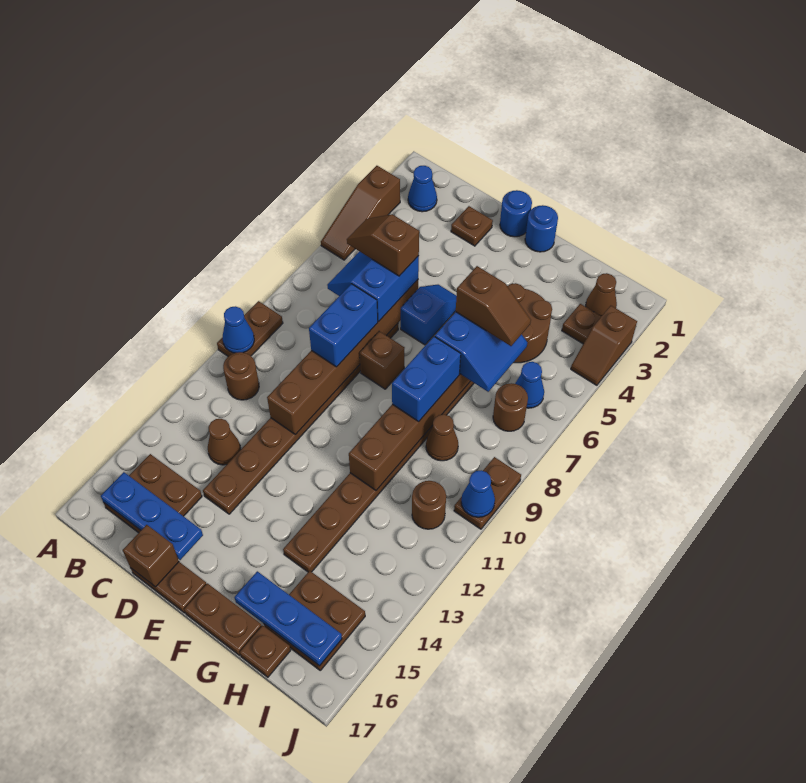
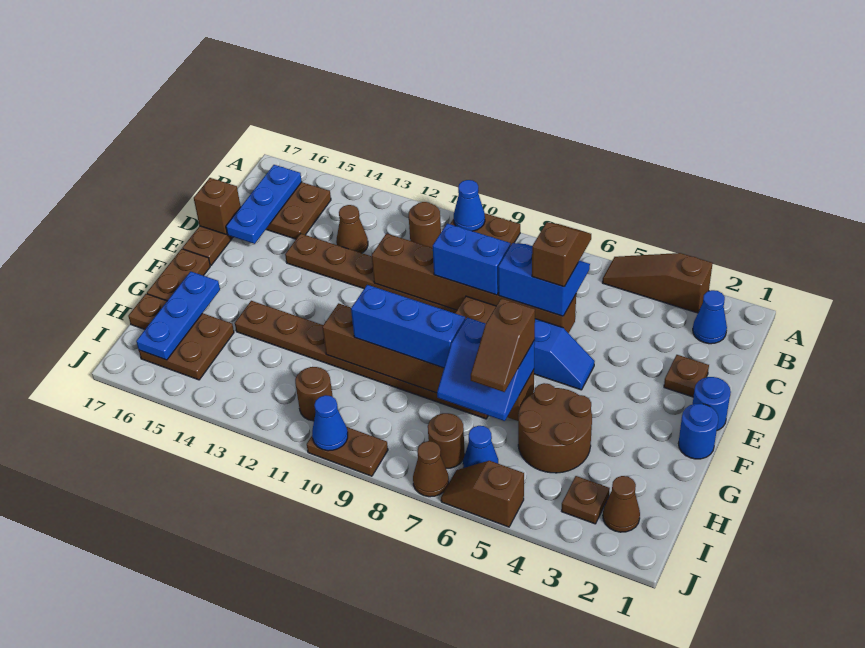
blue 1x2 brick [392,336,461,421] -> blue 1x3 brick [351,285,466,368]
brown 1x1 cone [426,414,458,461] -> brown 1x1 cone moved to [413,441,449,497]
brown 1x2 slope [571,306,637,385] -> brown 1x2 slope moved to [441,461,524,527]

